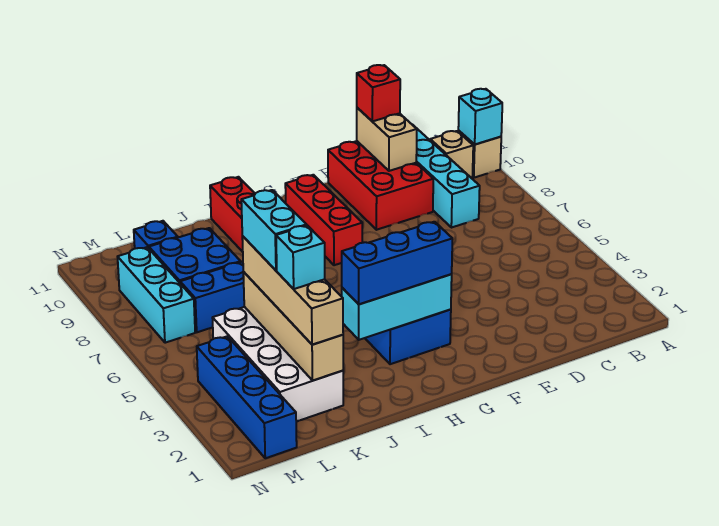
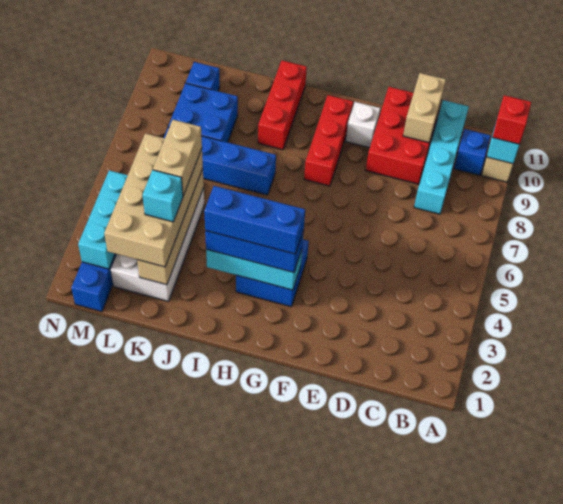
tan 1x1 brick [430,131,473,178] -> blue 1x1 brick [454,129,490,175]
red 1x1 brick [357,65,400,121] -> red 1x1 brick moved to [492,95,531,144]
none -> white 1x1 brick [346,102,380,148]
none -> blue 1x3 brick [204,186,305,254]
tan 1x4 brick [242,236,343,345] -> tan 2x4 brick [104,133,203,267]
cyan 1x2 brick [241,190,307,271] -> tan 1x2 brick [153,120,202,196]
cyan 1x3 brick [118,247,195,343] -> cyan 1x3 brick moved to [78,170,128,269]

